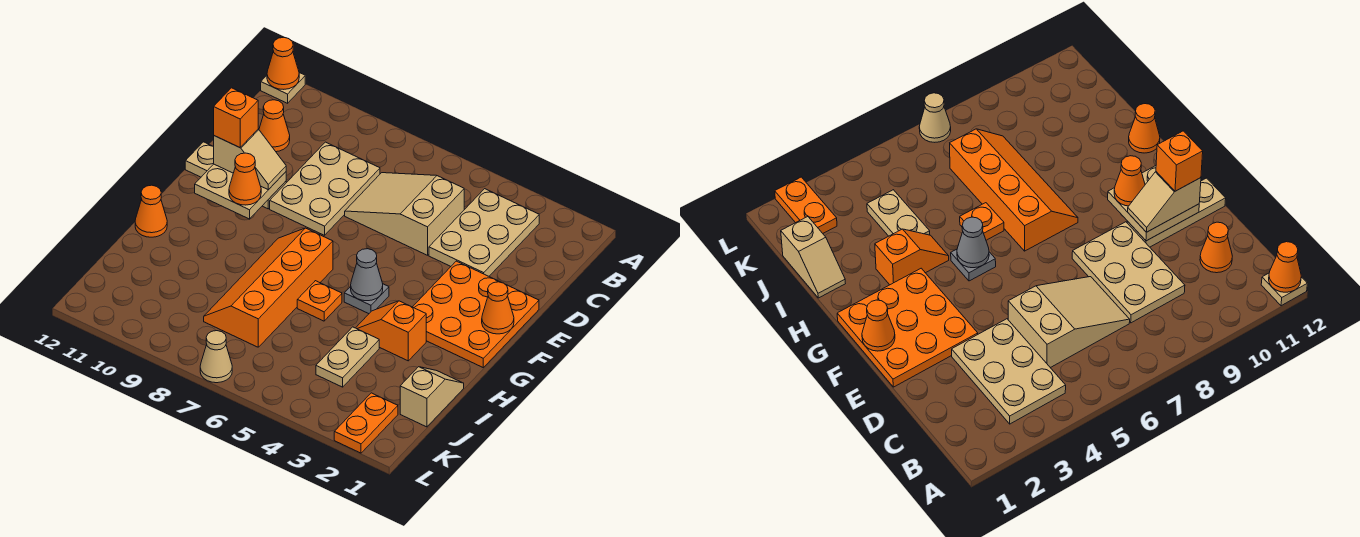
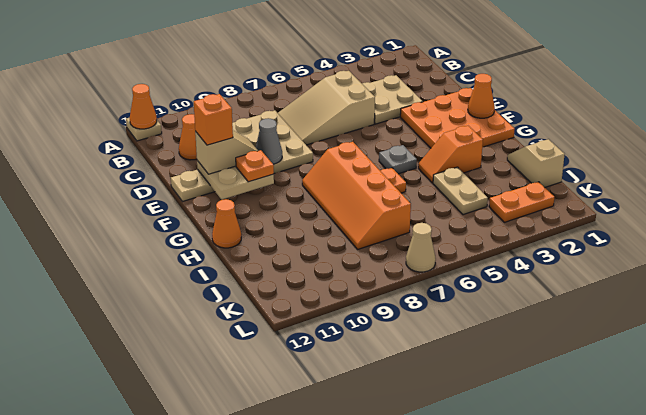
tan 2x3 plate [429,189,539,276] -> tan 2x2 plate [362,75,423,124]
orange 1x1 cone [229,153,261,205] -> orange 1x1 plate [236,150,274,182]
grey 1x1 cone [351,249,383,301] -> grey 1x1 cone moved to [256,118,282,164]
orange 1x2 plate [334,393,398,453] -> orange 1x2 plate turned to [489,182,554,222]

